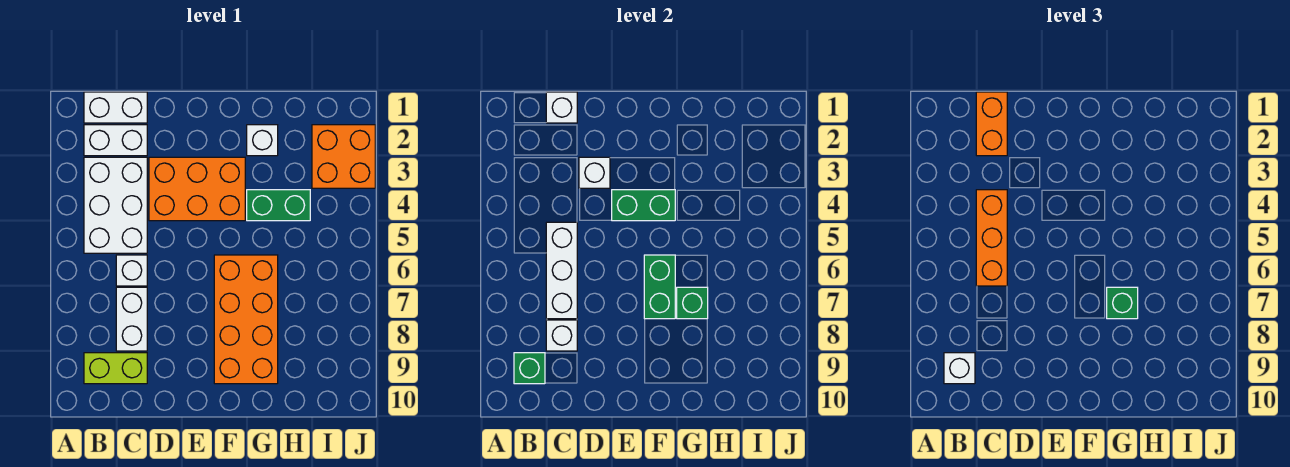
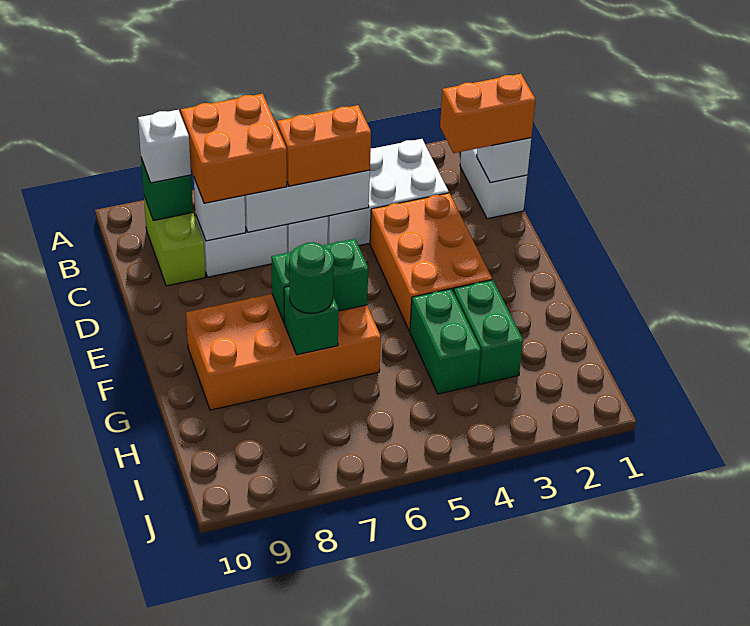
white 1x2 brick [84,125,147,156] -> none
orange 1x3 brick [976,190,1007,286] -> orange 1x2 brick [277,105,371,186]
white 1x1 brick [579,157,610,188] -> none
green 1x2 brick [612,190,675,221] -> green 1x2 brick moved to [453,280,523,384]
white 1x1 brick [247,125,278,156] -> none
green 1x1 brick [1107,287,1138,319] -> green 1x1 round brick [289,242,334,314]
orange 2x2 brick [312,125,375,188] -> orange 2x2 brick moved to [181,94,287,203]

